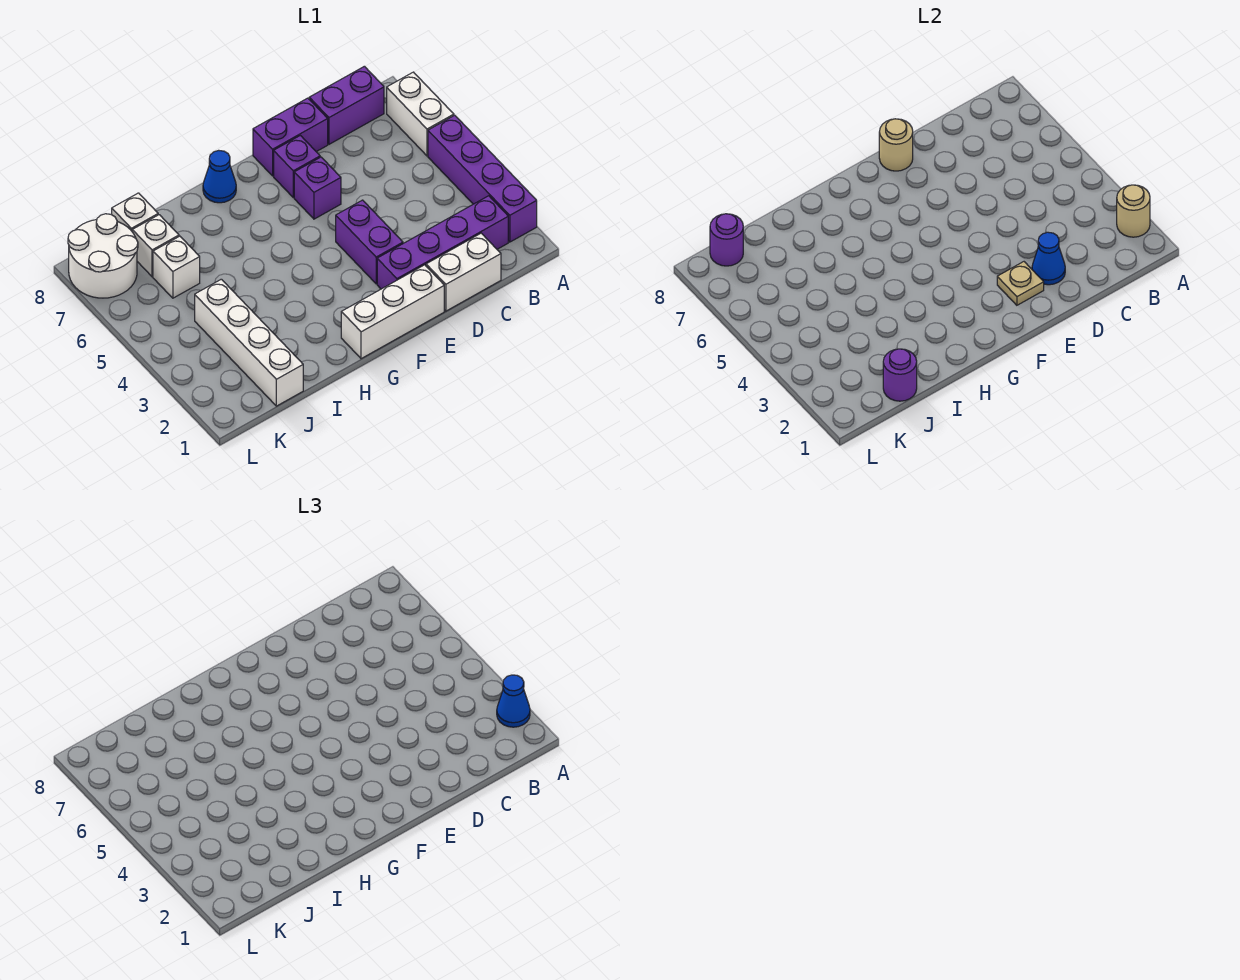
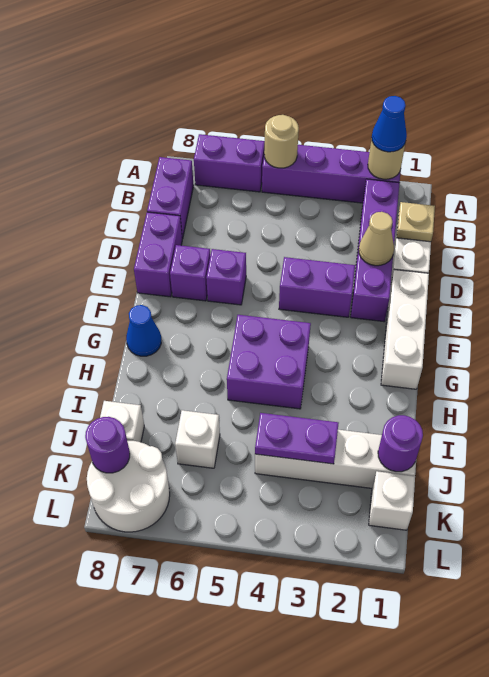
white 1x2 brick [387,72,454,156] -> purple 1x2 brick [194,134,265,192]
blue 1x1 cone [1032,232,1065,285] -> tan 1x1 cone [359,212,394,266]
tan 1x1 plate [997,262,1044,305] -> tan 1x1 plate moved to [397,202,435,242]
tan 1x1 round brick [879,119,913,171] -> tan 1x1 round brick moved to [264,115,299,168]
none -> purple 2x2 brick [227,315,311,409]
none -> purple 1x2 plate [255,413,339,464]
white 1x1 brick [132,215,179,277] -> white 1x1 brick moved to [369,471,415,530]

